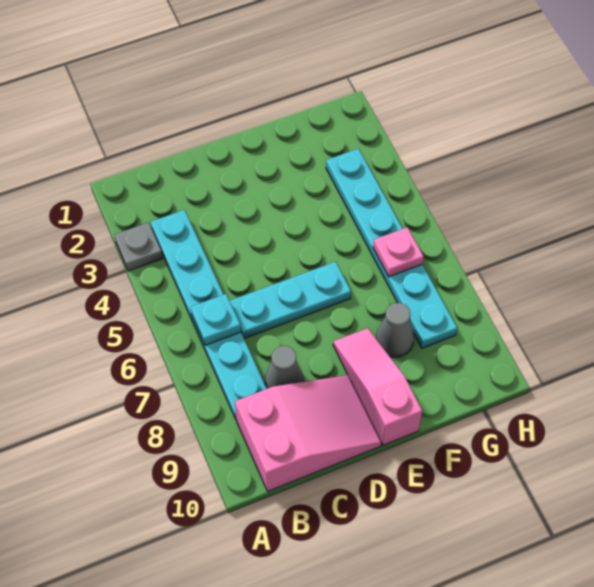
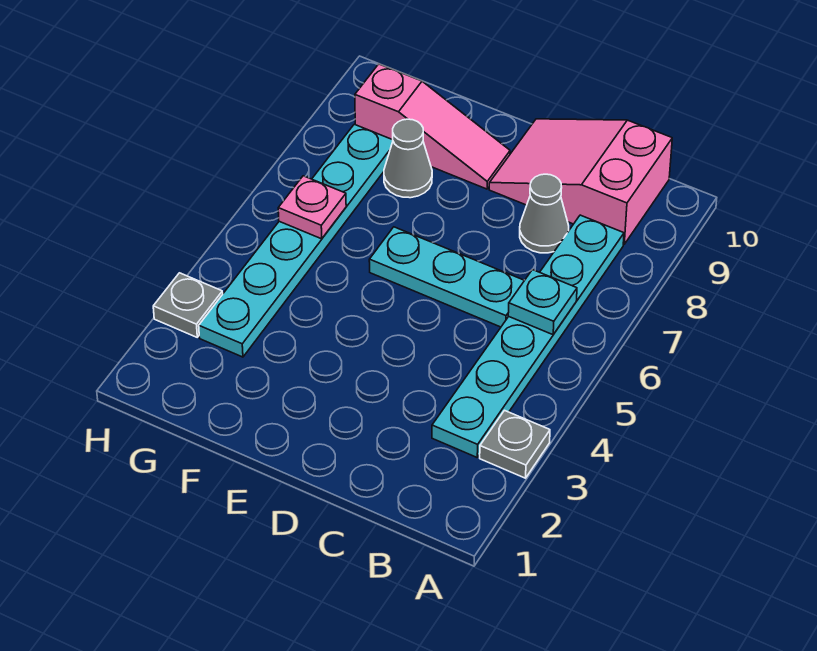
pink 1x3 slope [333,328,422,445] -> pink 1x3 slope turned to [355,64,510,189]
none -> grey 1x1 plate [153,273,223,337]

